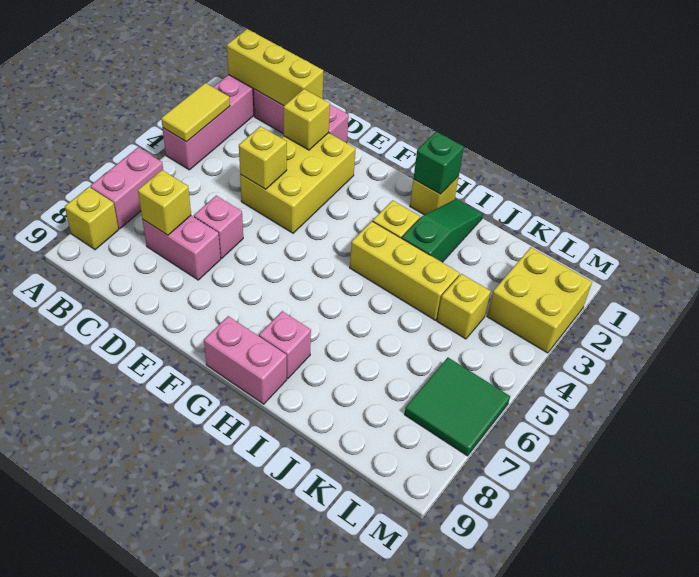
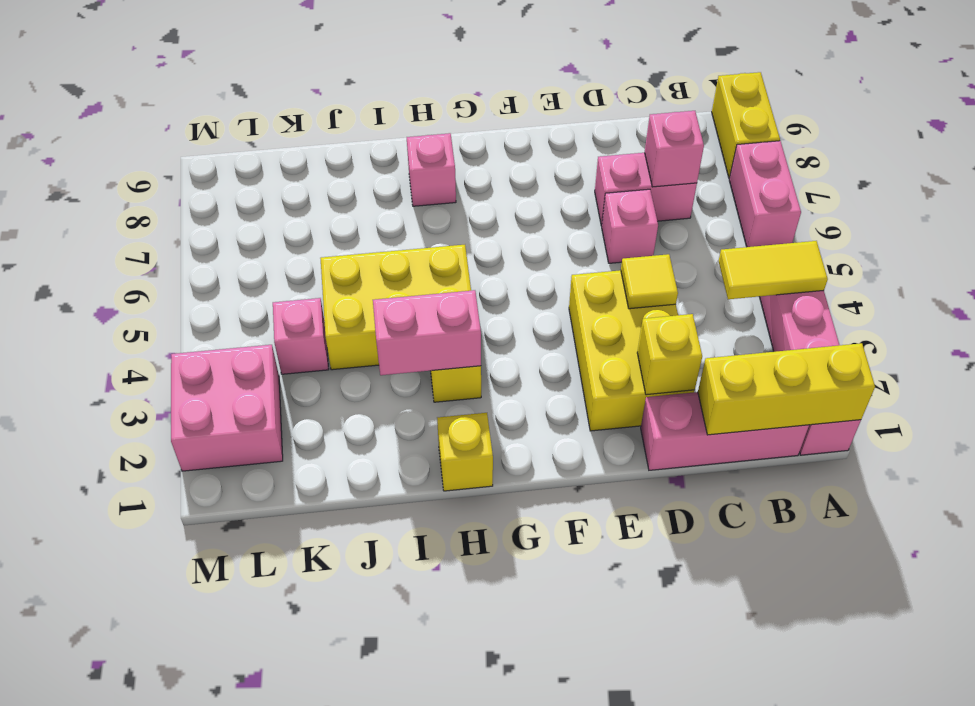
yellow 1x2 tile [161,83,230,142] -> yellow 1x2 tile turned to [719,241,828,299]
yellow 1x1 brick [65,187,119,250] -> yellow 1x2 brick [712,72,780,178]
yellow 1x1 brick [138,170,191,235] -> pink 1x1 brick [645,111,704,187]
yellow 1x1 brick [239,126,287,189] -> yellow 1x1 tile [621,254,678,309]
pink 1x2 brick [204,316,287,404] -> pink 1x2 brick moved to [373,290,481,375]
green 1x1 brick [413,132,464,194] -> none
yellow 1x3 brick [350,221,460,320] -> yellow 2x3 brick [320,245,471,370]
green 1x3 slope [402,199,483,262] -> none
yellow 1x1 brick [437,274,491,339] -> pink 1x1 brick [273,298,329,374]
yellow 2x2 brick [487,247,592,353] -> pink 2x2 brick [171,345,283,471]
green 2x2 tile [404,358,510,456] -> none

